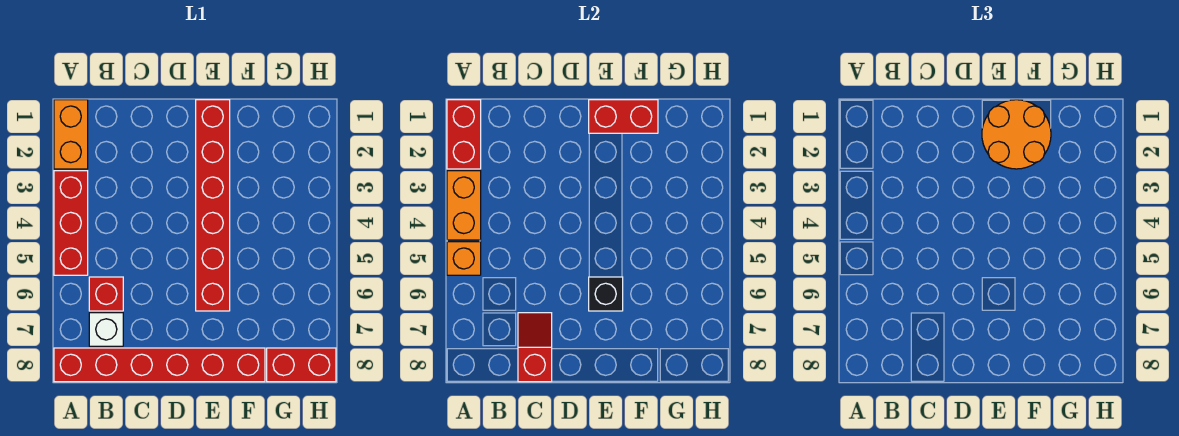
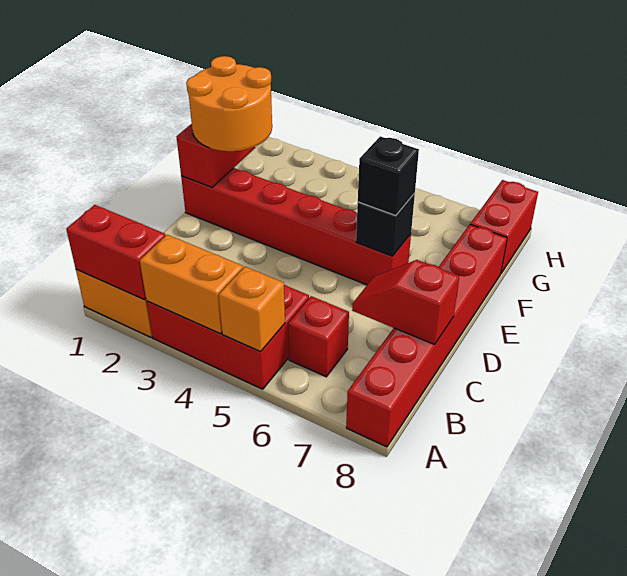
red 1x3 brick [54,171,88,275] -> red 2x3 brick [147,285,309,389]
white 1x1 brick [89,313,123,346] -> none
none -> black 1x1 brick [358,136,419,215]

